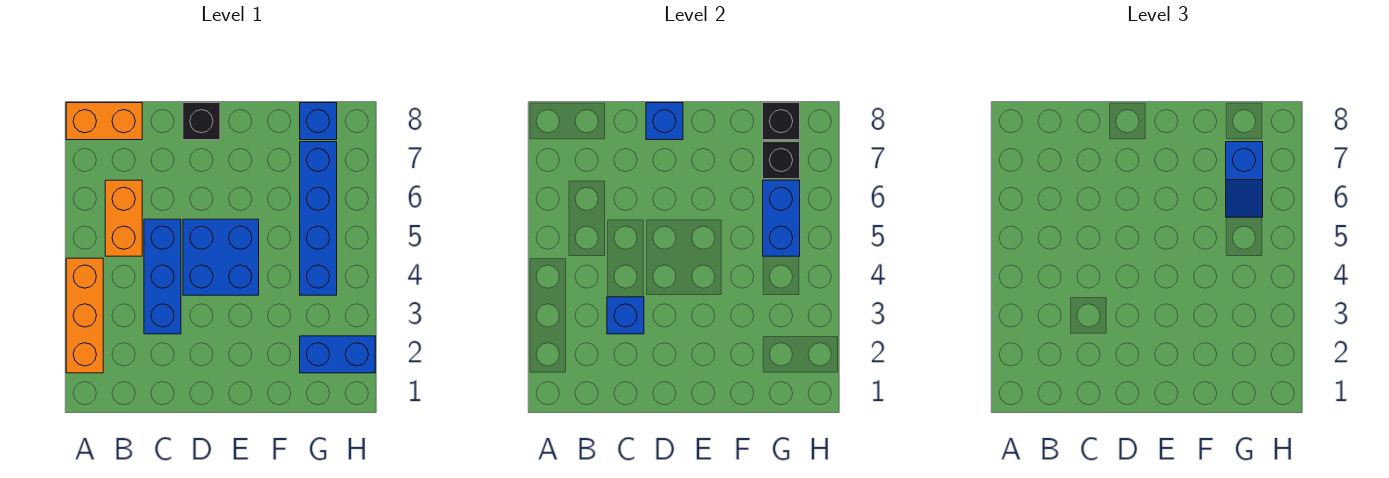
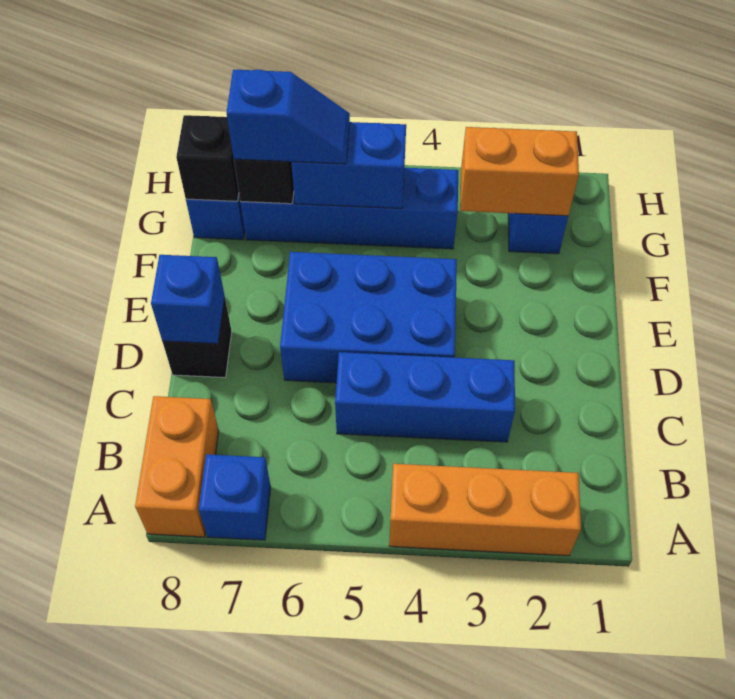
orange 1x2 brick [105,180,142,256] -> orange 1x2 brick moved to [460,127,579,216]
blue 1x1 brick [607,297,644,334] -> blue 1x1 brick moved to [199,454,271,540]
blue 2x2 brick [183,219,259,295] -> blue 2x3 brick [280,252,457,383]

